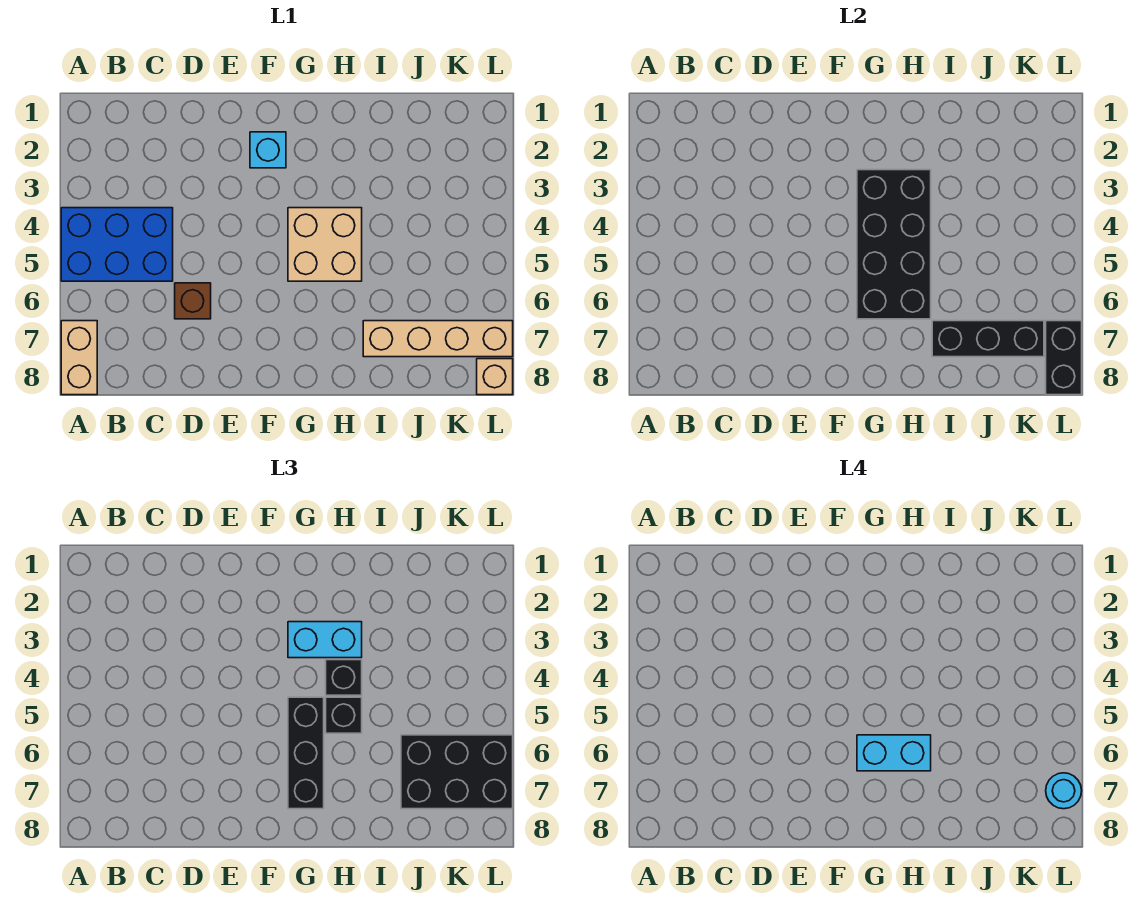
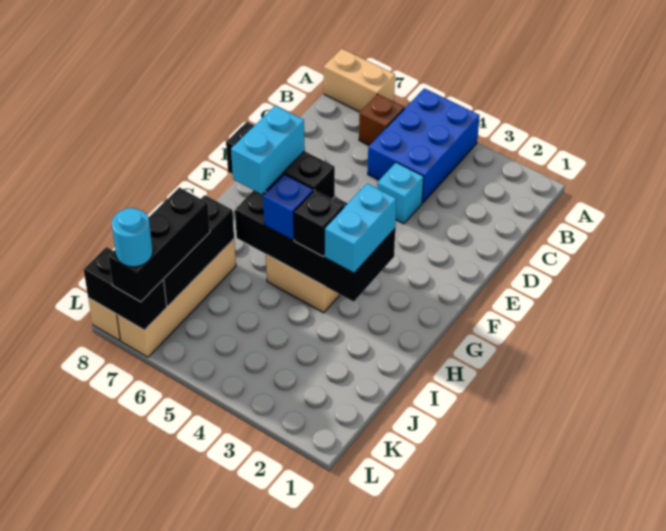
brown 1x1 brick [175,283,211,319] -> brown 1x1 brick moved to [359,94,404,145]
cyan 1x1 brick [250,132,286,168] -> cyan 1x1 brick moved to [377,162,424,224]
black 1x1 brick [326,697,362,733] -> blue 1x1 brick [263,174,313,240]
black 2x3 brick [401,735,513,809] -> black 1x3 brick [108,187,210,302]

